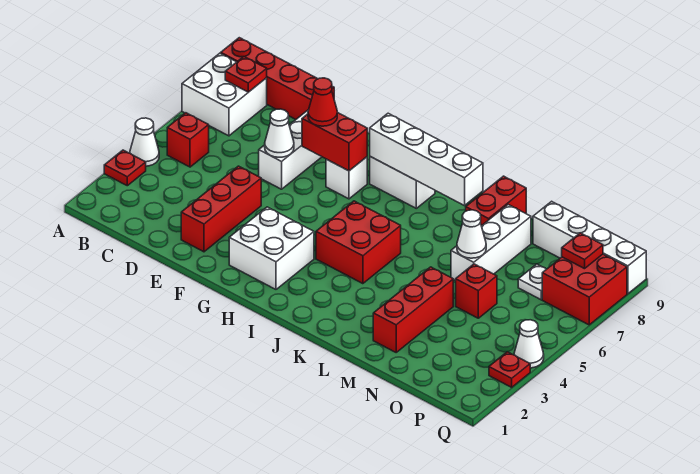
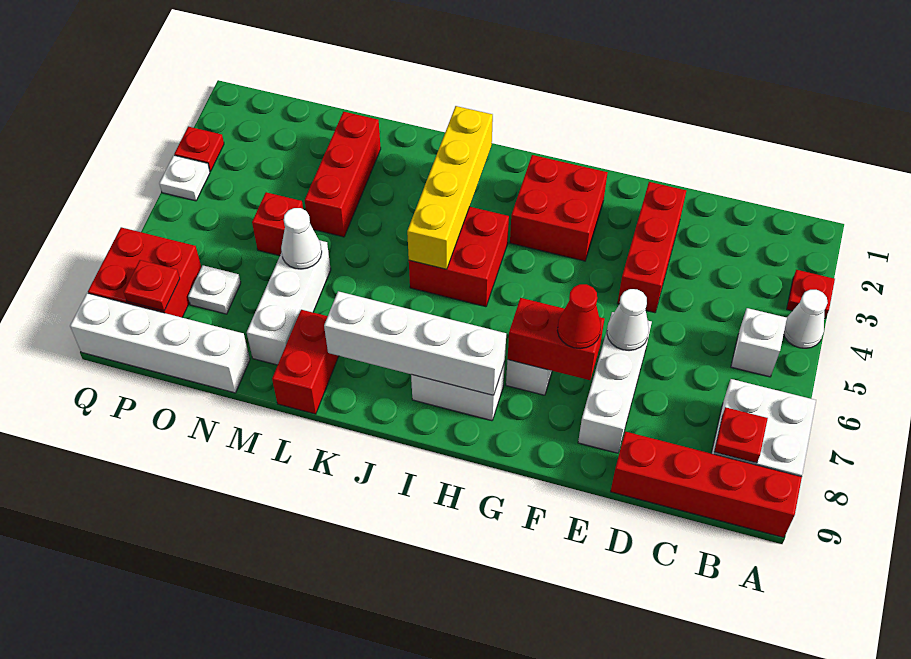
red 1x1 brick [167,113,209,167] -> white 1x1 brick [731,308,787,377]
white 2x2 brick [229,207,314,289] -> red 2x2 brick [510,155,608,261]
none -> yellow 1x4 brick [407,106,493,269]
white 1x1 cone [514,320,544,368] -> white 1x1 plate [159,155,210,201]

